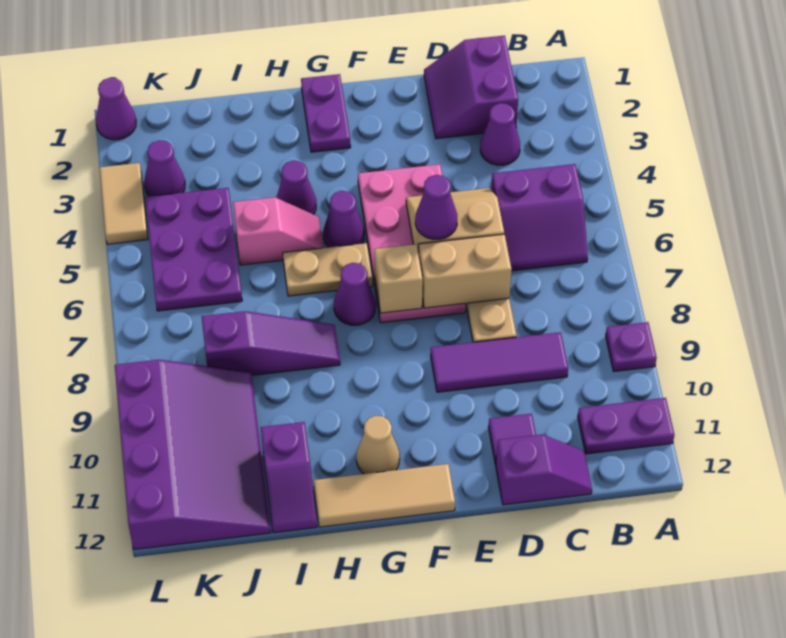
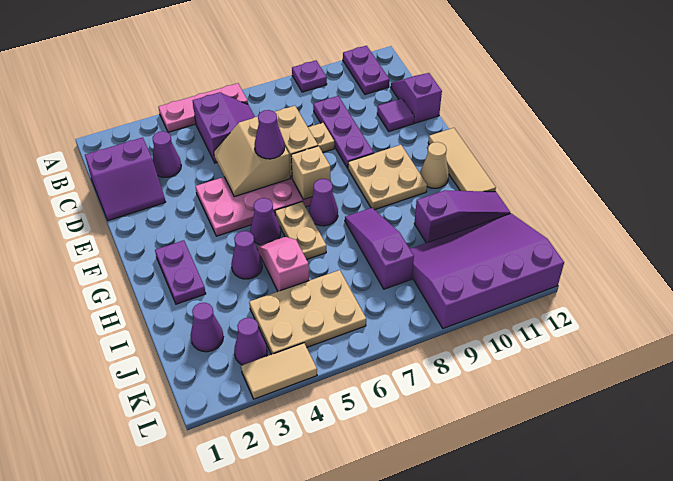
none -> pink 1x3 plate [159,83,248,132]
purple 1x3 tile [431,332,568,392] -> purple 1x3 plate [313,96,374,168]
none -> tan 2x2 plate [348,145,427,210]
purple 1x2 plate [301,74,351,152] -> purple 1x2 plate turned to [155,240,206,304]
purple 1x2 slope [261,422,317,533] -> purple 1x3 slope [414,190,510,243]
purple 2x3 plate [145,188,242,311] -> tan 2x3 plate [249,270,366,355]
purple 1x1 cone [96,78,136,140] -> purple 1x1 cone moved to [191,303,223,352]

